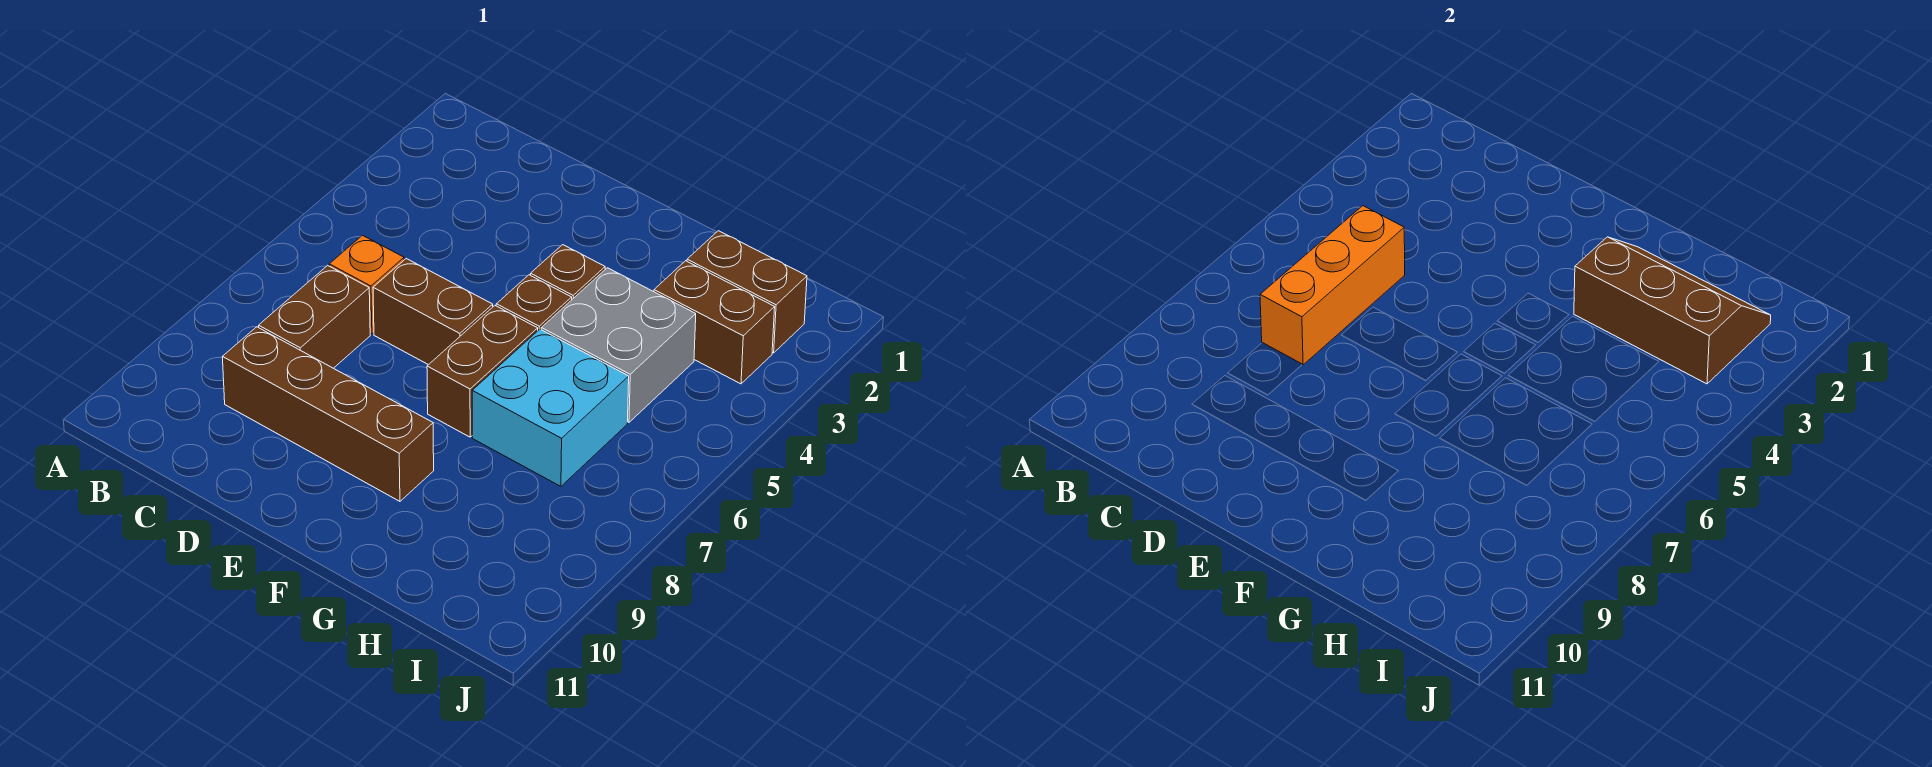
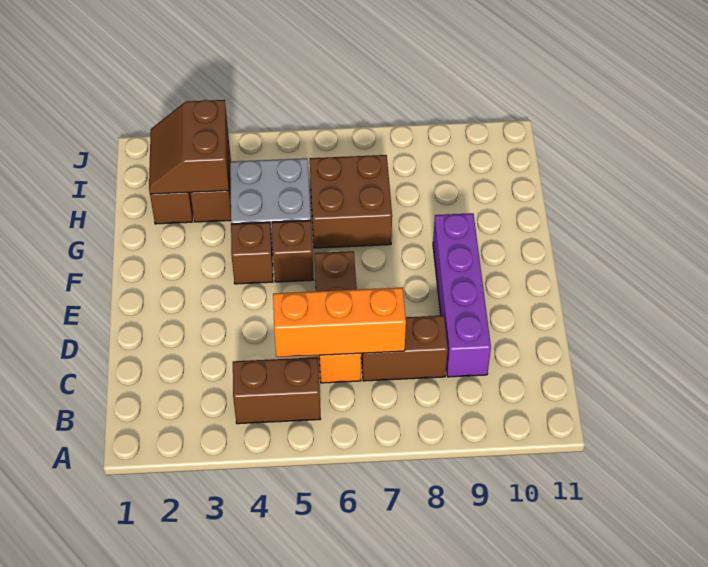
brown 1x4 brick [223,327,434,501] -> purple 1x4 brick [433,213,491,377]
brown 1x2 brick [427,306,538,437] -> brown 1x2 brick moved to [233,357,321,424]
brown 2x3 slope [1574,237,1771,384] -> brown 2x2 slope [149,100,229,194]
cyan 2x2 brick [472,329,629,486] -> brown 2x2 brick [310,155,392,248]

